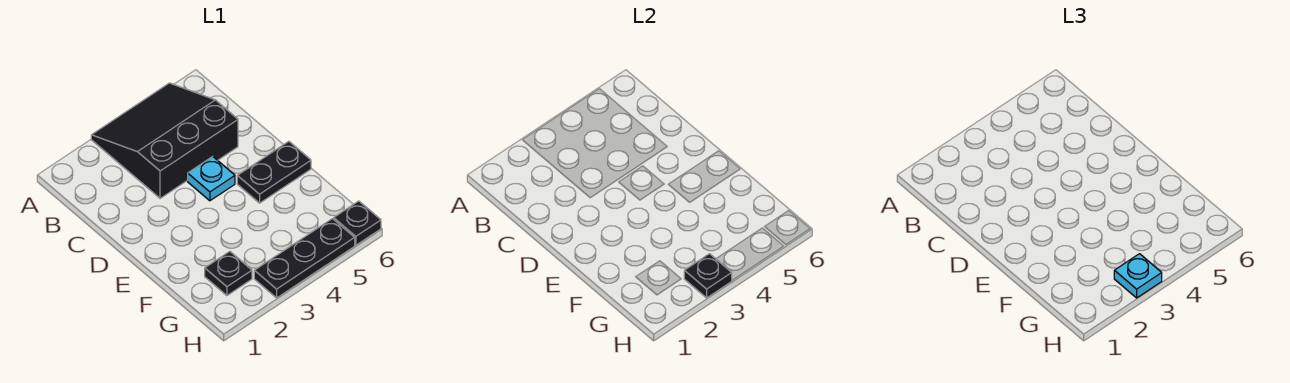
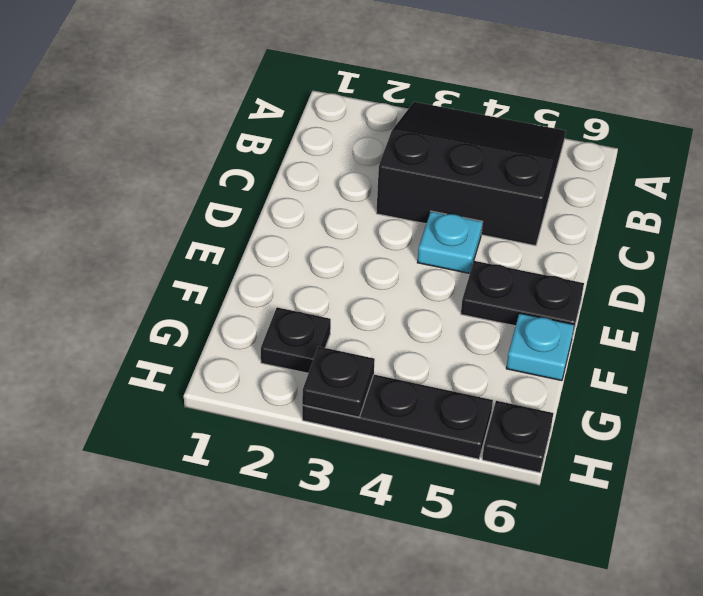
cyan 1x1 plate [1114,254,1162,298] -> cyan 1x1 plate moved to [506,313,574,381]

